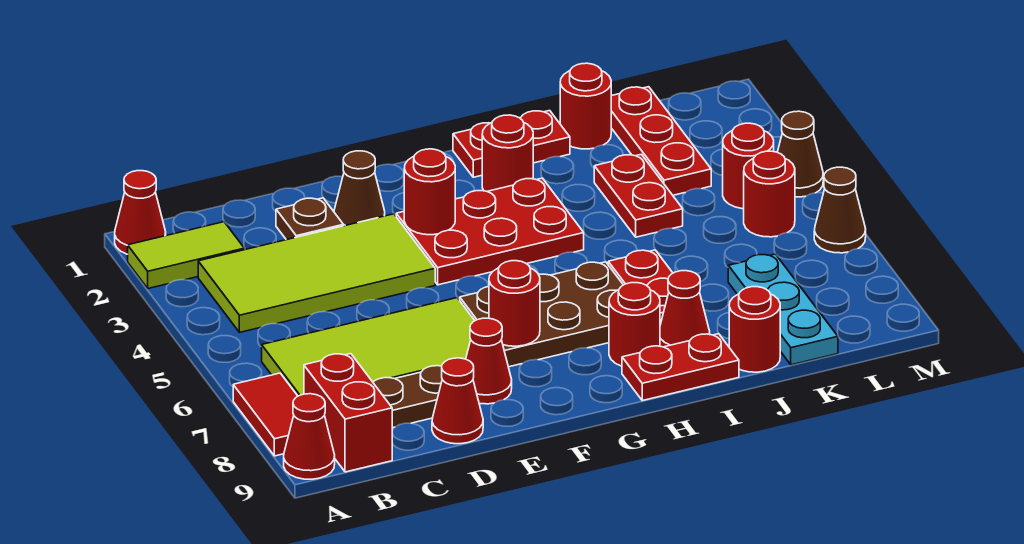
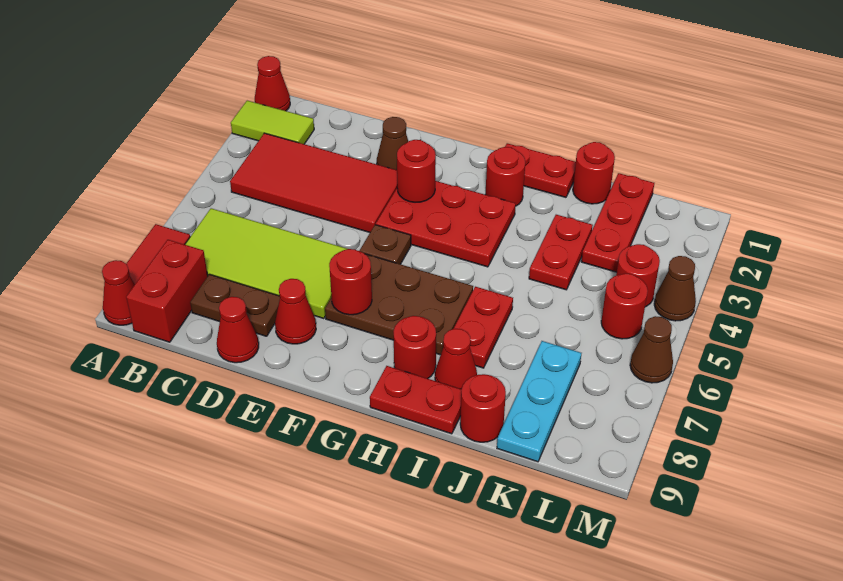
lime 2x4 tile [198,214,435,333] -> red 2x4 tile [230,133,397,232]
brown 1x1 plate [276,198,343,240] -> brown 1x1 plate moved to [360,225,411,264]

